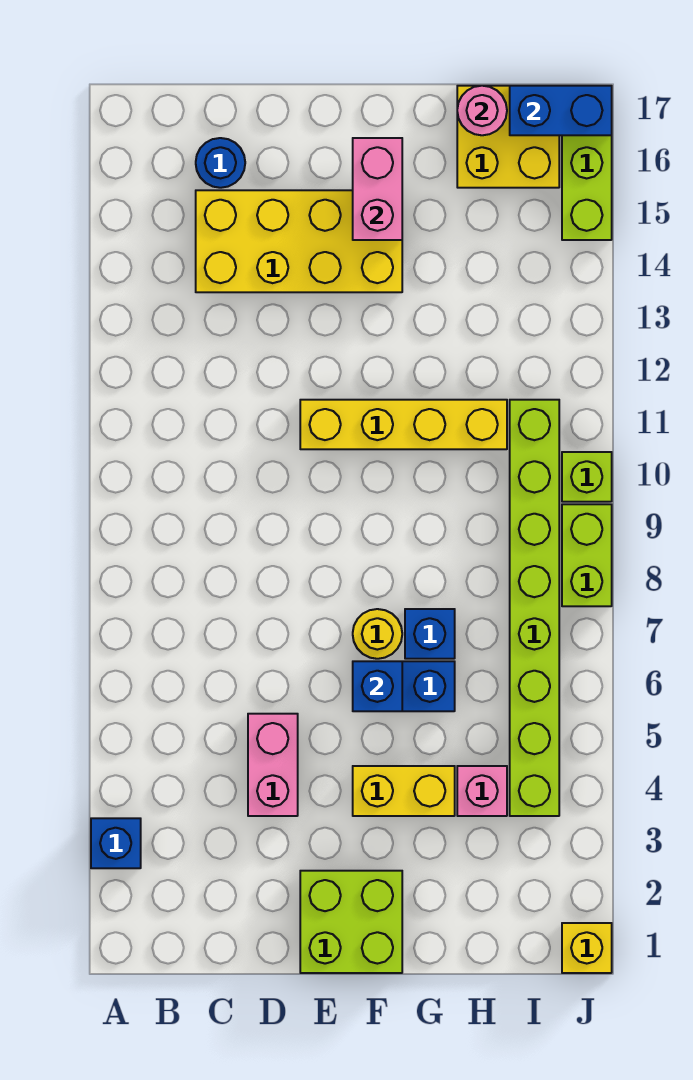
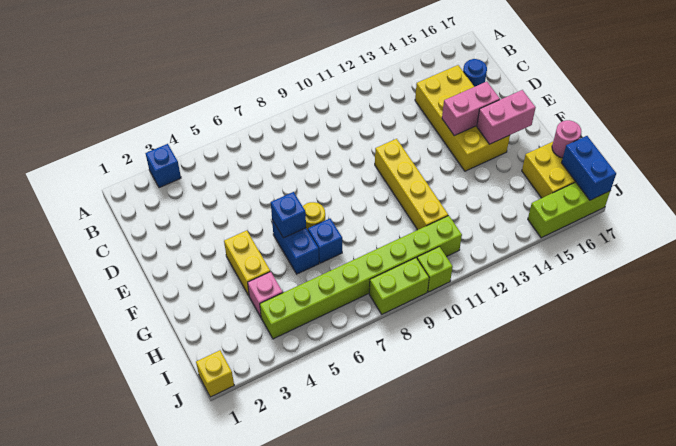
pink 1x2 brick [248,714,298,816] -> pink 1x2 brick moved to [442,82,500,136]
lime 2x2 brick [300,871,402,973] -> none

